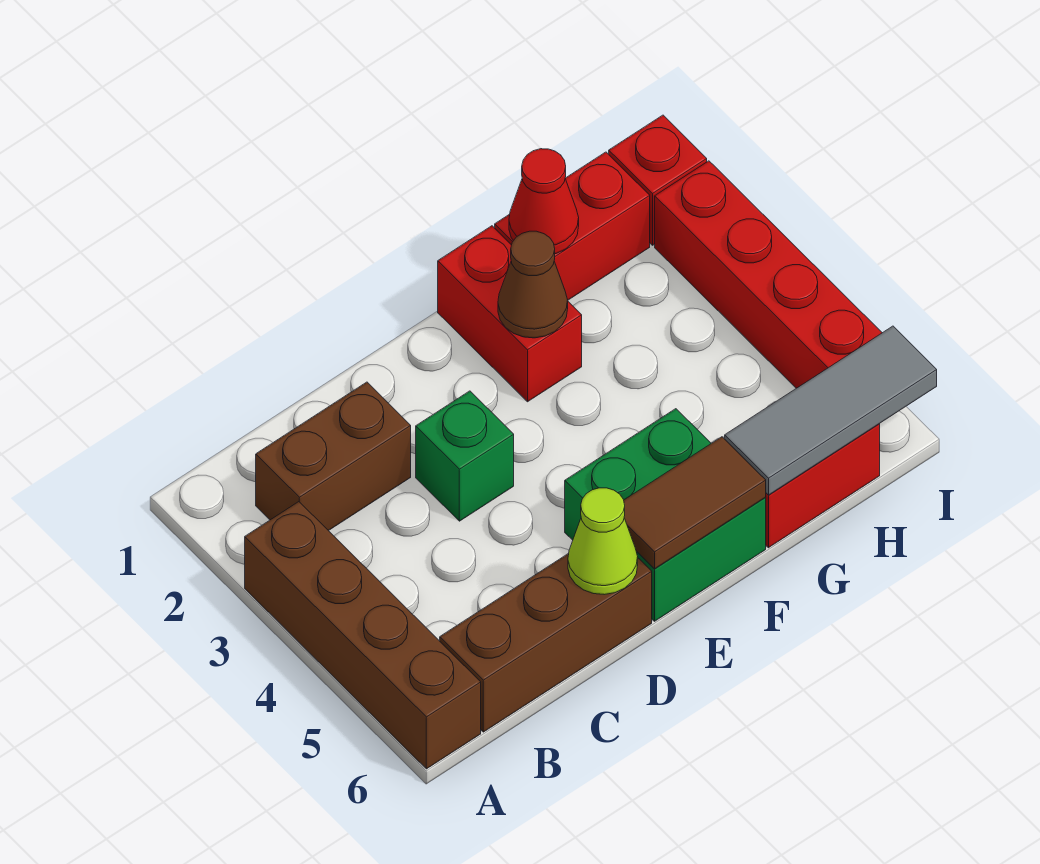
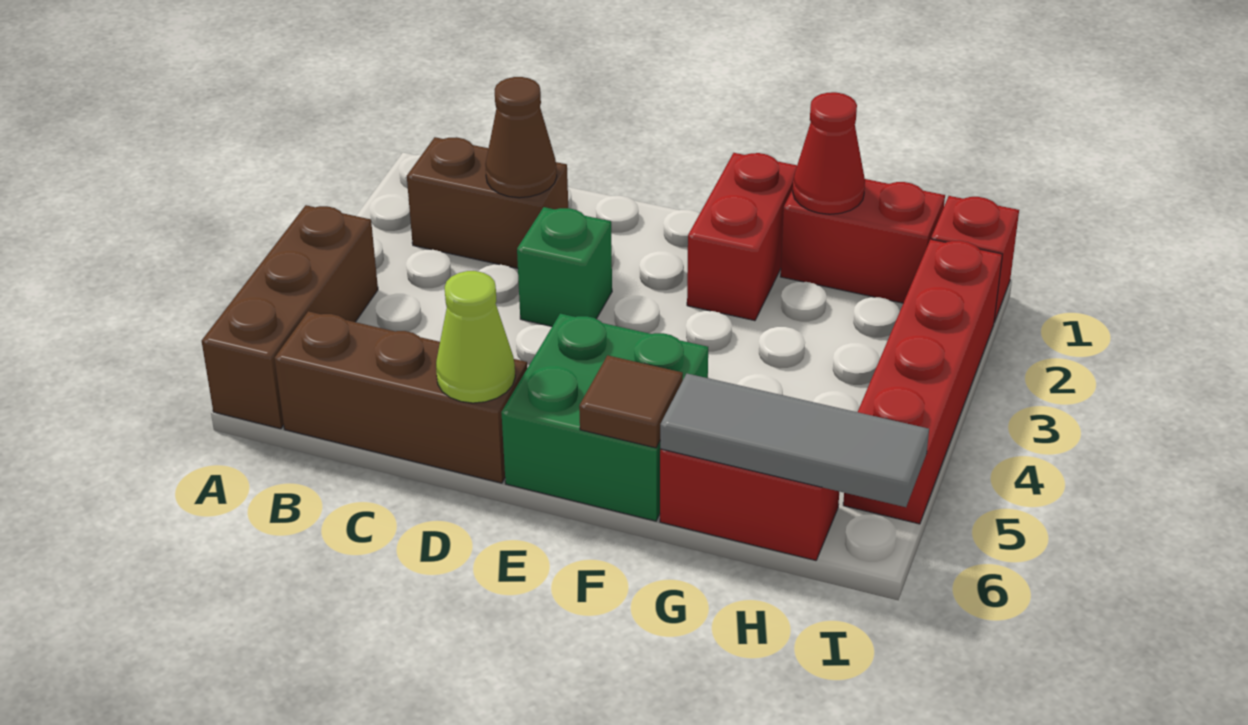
brown 1x4 brick [245,502,481,769] -> brown 1x3 brick [202,205,378,429]
brown 1x2 tile [624,437,766,569] -> brown 1x1 tile [579,355,683,448]
brown 1x1 cone [498,231,568,338] -> brown 1x1 cone moved to [485,77,557,198]

